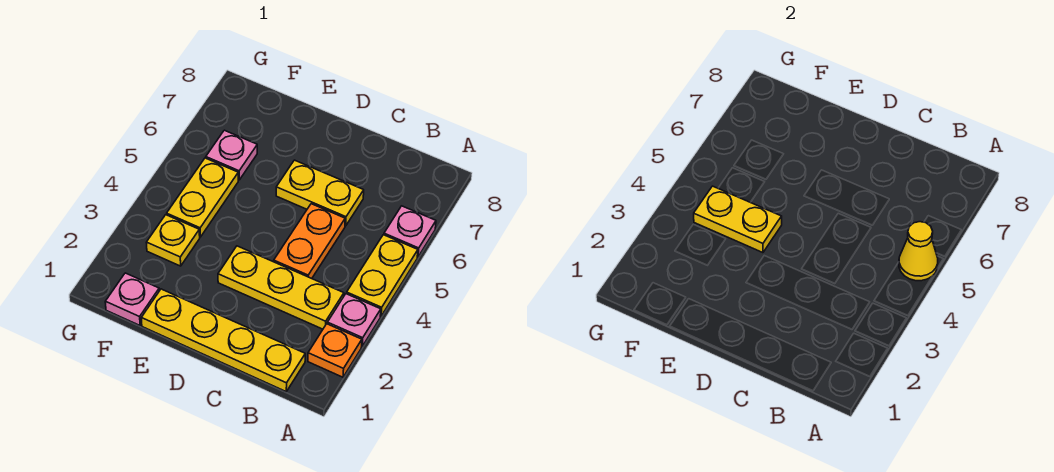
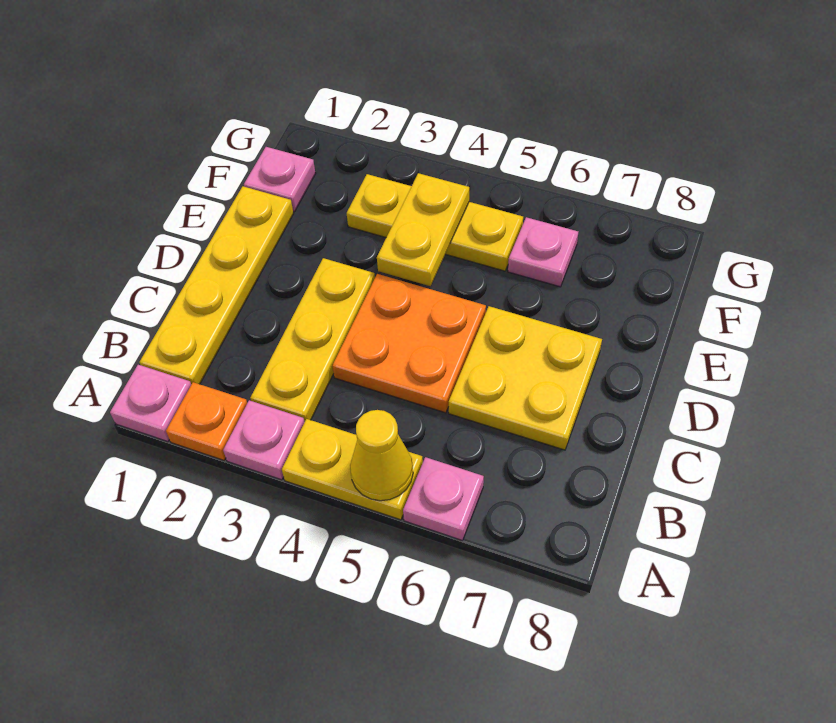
none -> pink 1x1 plate [110,365,191,442]
orange 1x2 plate [274,204,345,279] -> orange 2x2 plate [332,274,486,413]
yellow 1x2 plate [276,160,364,226] -> yellow 2x2 plate [449,306,602,450]

